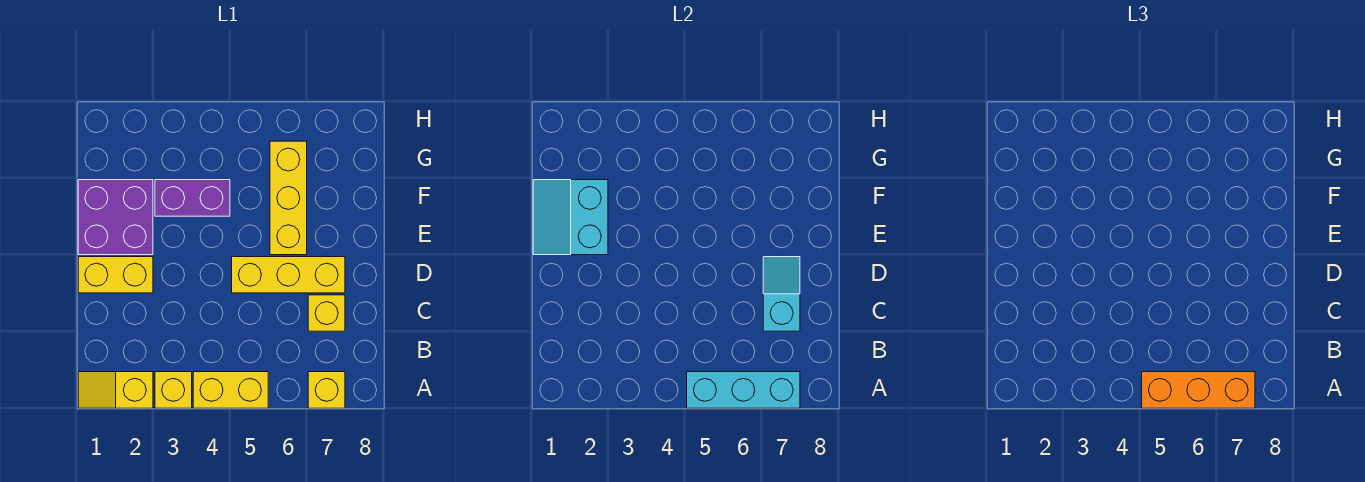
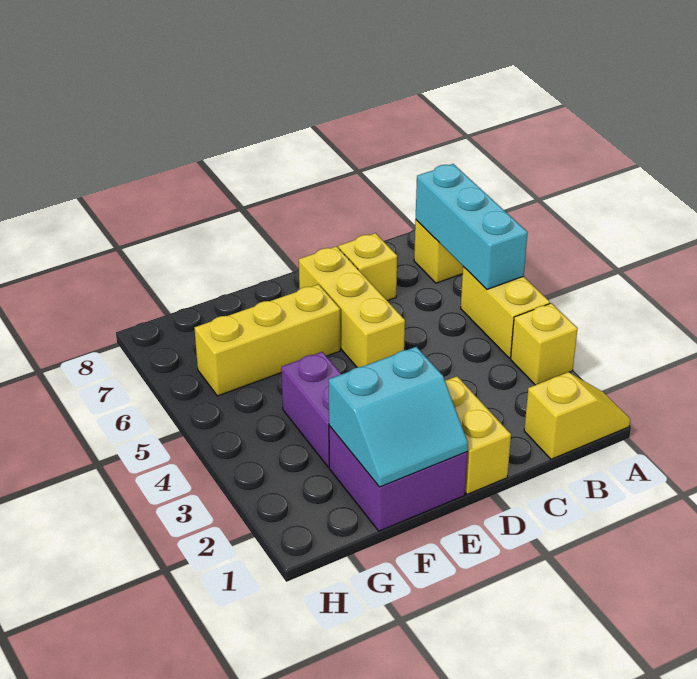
yellow 1x2 slope [78,372,153,408] -> yellow 1x2 slope turned to [524,372,630,459]
orange 1x3 brick [1142,372,1255,408] -> none
cyan 1x2 slope [763,257,800,331] -> none

